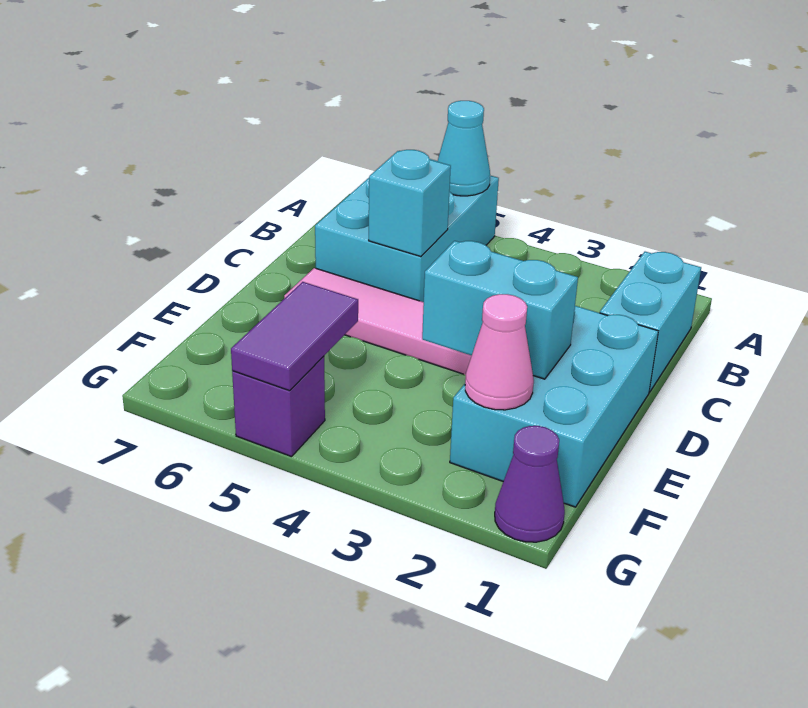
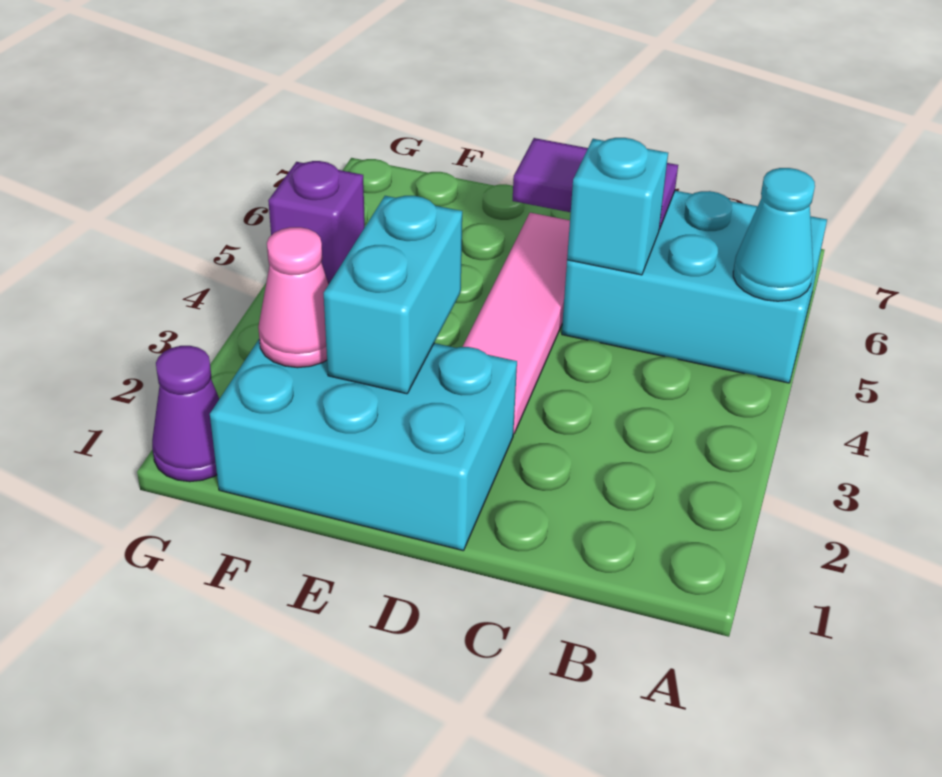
cyan 1x2 brick [600,252,701,392] -> none
purple 1x2 tile [231,282,358,391] -> purple 1x2 tile moved to [513,138,678,230]

